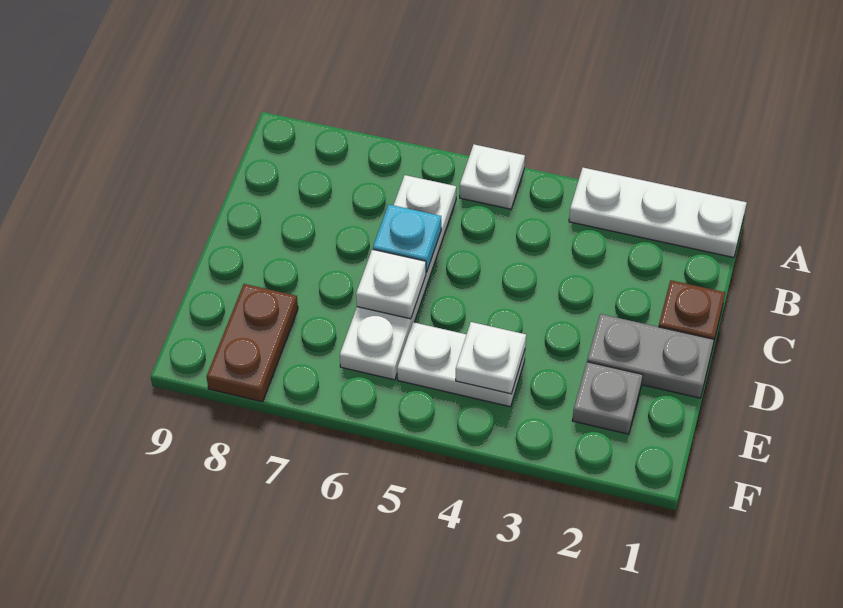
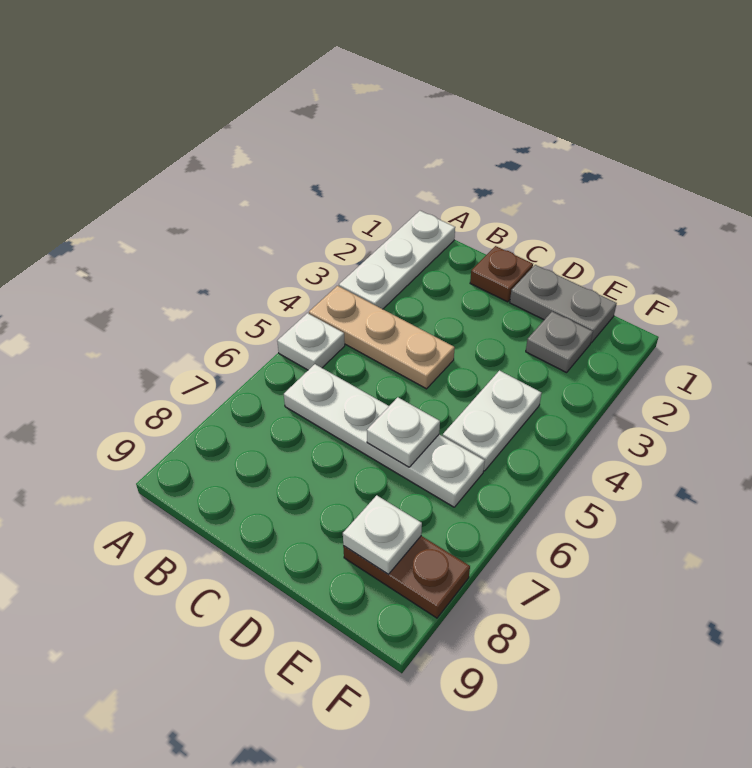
none -> tan 1x3 plate [309,286,455,389]
cyan 1x1 plate [373,205,441,272] -> none
grey 1x2 plate [587,314,714,398] -> grey 1x2 plate turned to [510,265,617,343]
white 1x1 plate [456,322,526,394] -> white 1x1 plate moved to [343,495,422,574]

